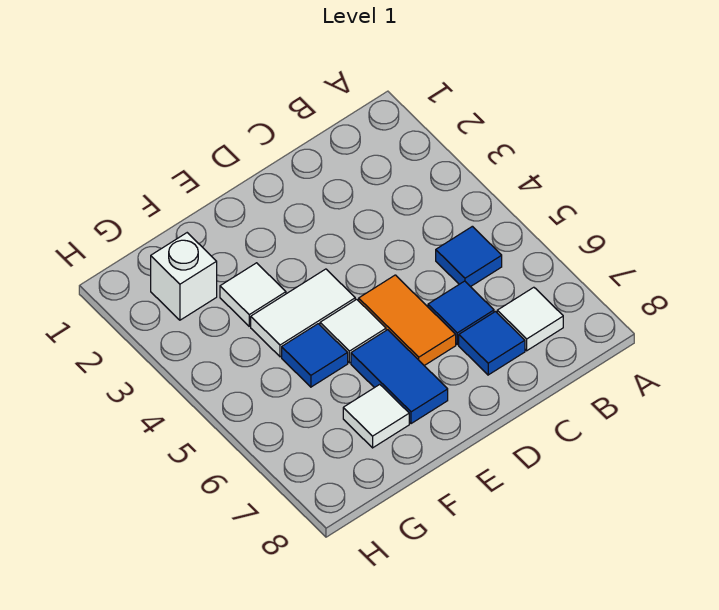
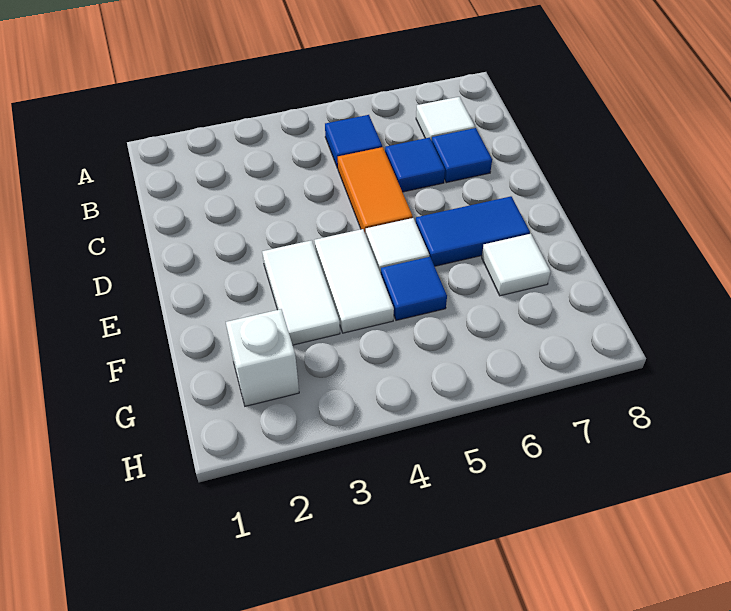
orange 1x2 tile [359,275,456,366] -> orange 1x2 tile turned to [338,147,413,235]
white 1x1 tile [220,263,286,326] -> white 1x2 tile [262,240,340,345]

